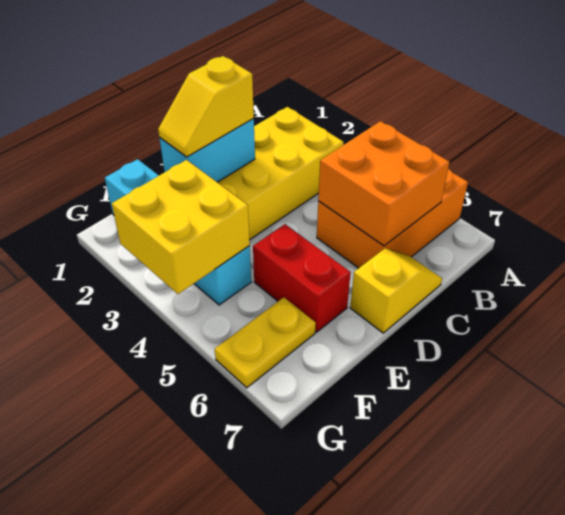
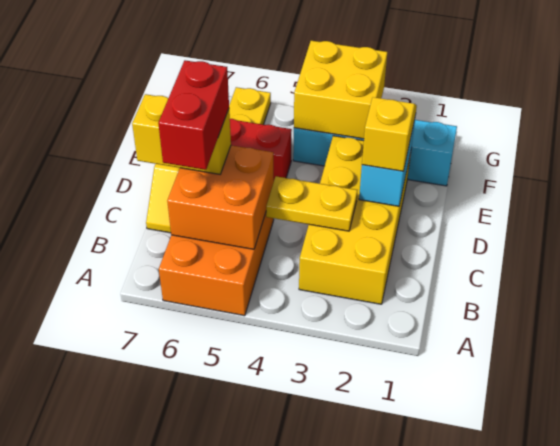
none -> red 1x2 brick [158,60,229,170]
none -> yellow 1x2 plate [266,176,357,231]
none -> yellow 1x2 brick [132,94,231,174]

